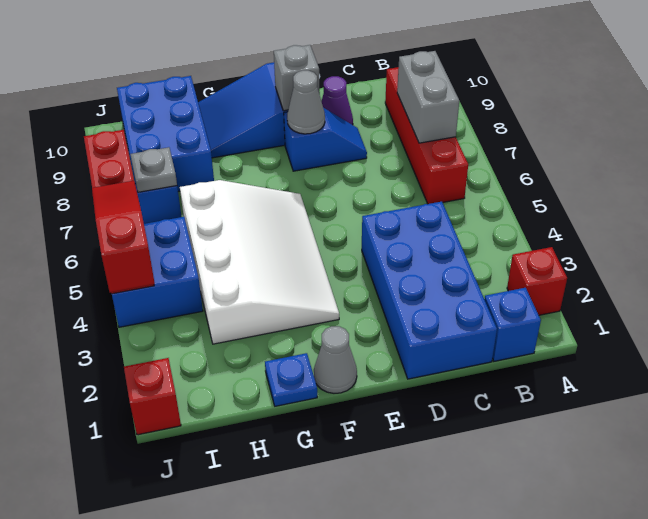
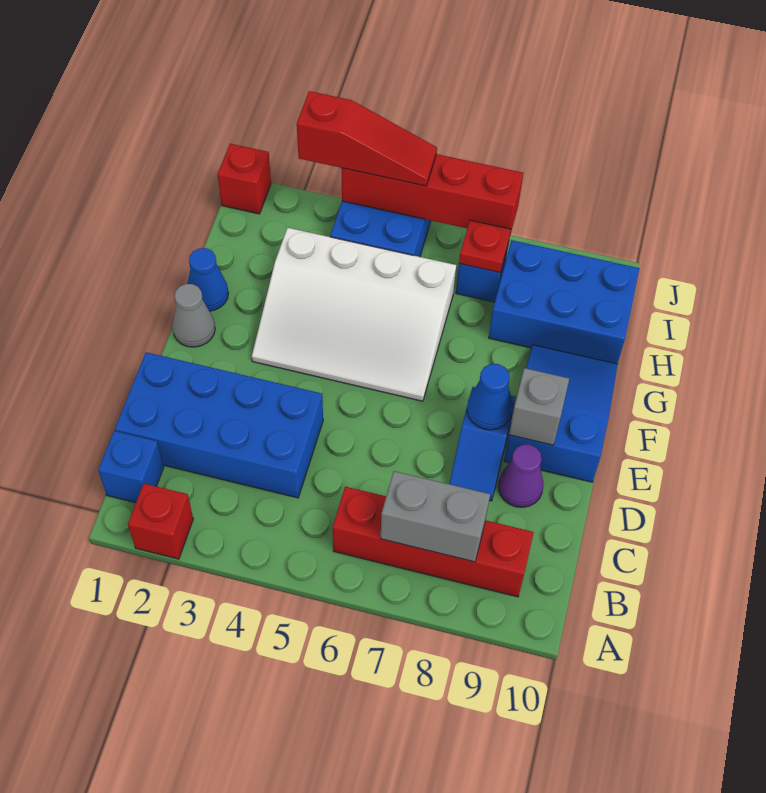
grey 1x1 cone [287,70,325,134] -> blue 1x1 cone [467,364,513,430]
blue 1x1 plate [265,353,317,406] -> blue 1x1 cone [188,248,229,311]
grey 1x1 plate [130,147,177,192] -> red 1x1 plate [459,220,511,272]

